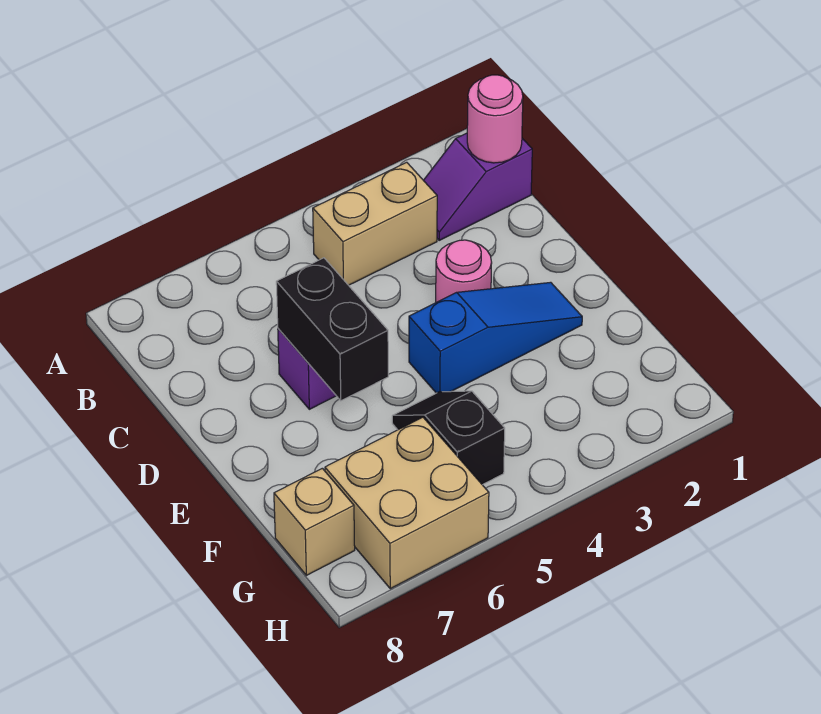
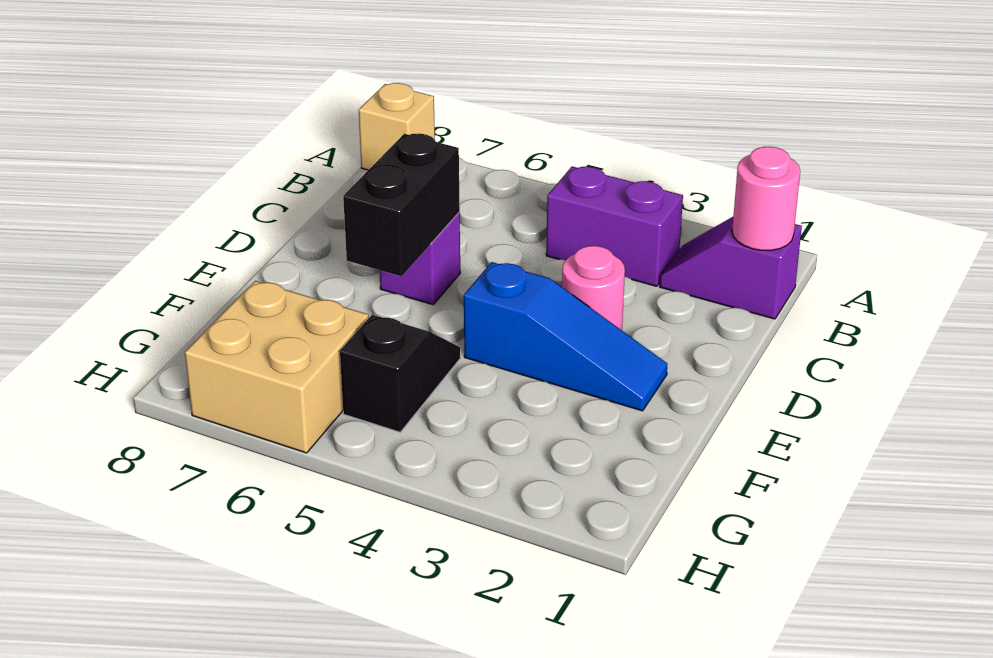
tan 1x2 brick [313,162,437,285] -> purple 1x2 brick [546,166,683,286]
tan 1x1 brick [274,468,355,575] -> tan 1x1 brick moved to [359,83,435,170]

